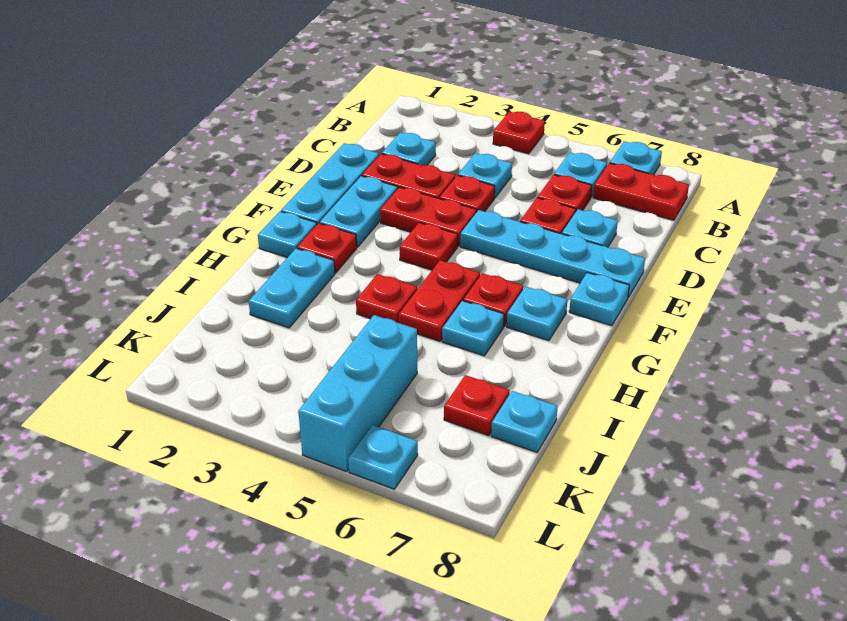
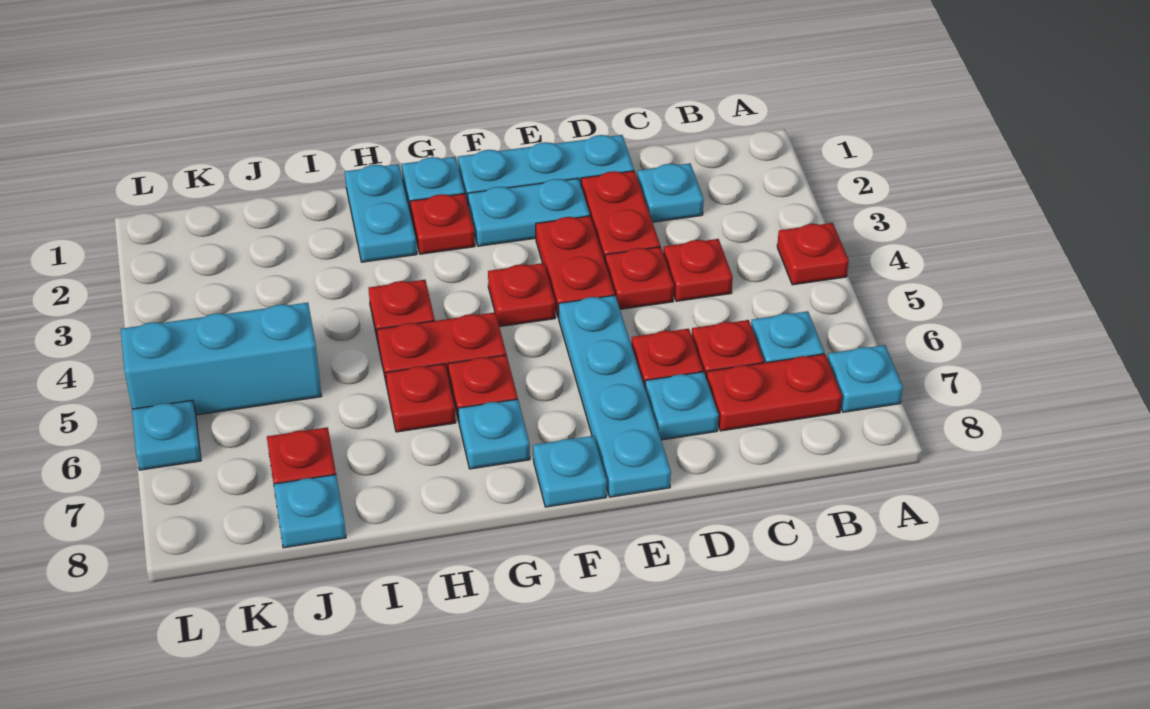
red 1x2 plate [593,163,689,220] -> red 1x2 plate turned to [706,354,842,431]
cyan 1x1 plate [458,153,512,198] -> red 1x1 plate [663,239,733,301]
cyan 1x2 plate [249,248,335,328] -> cyan 1x2 plate turned to [345,164,417,262]
cyan 1x1 plate [442,301,504,356] -> red 1x1 plate [386,364,456,432]

